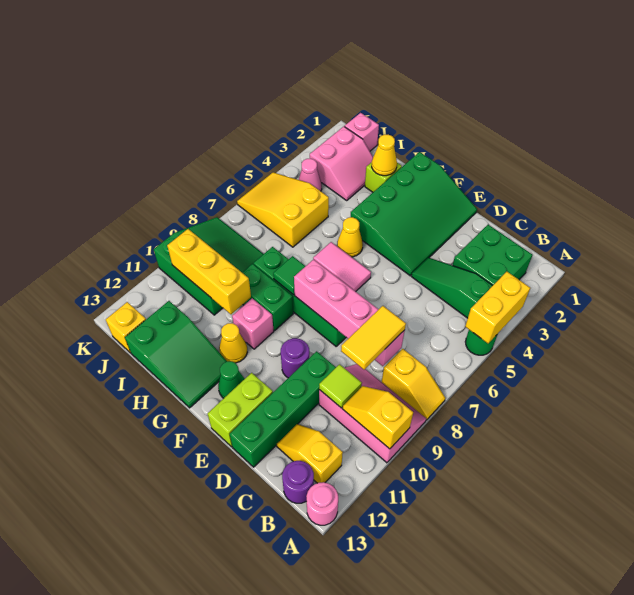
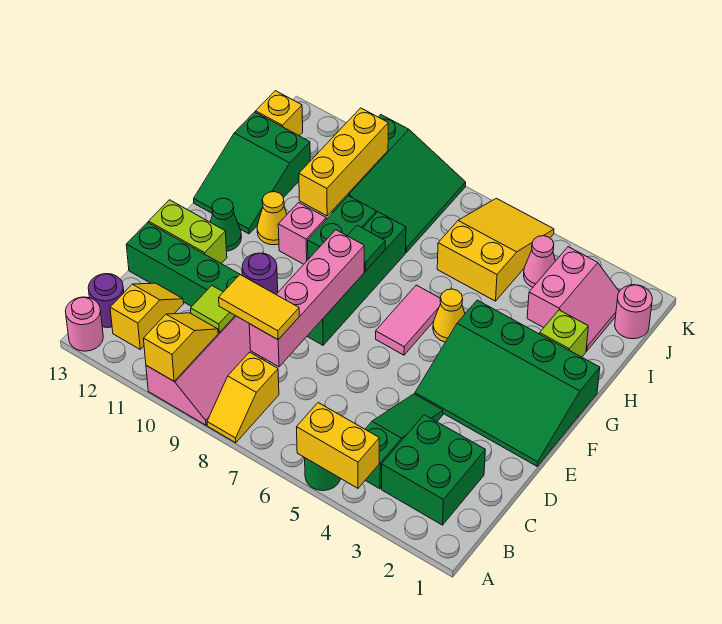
yellow 1x1 cone [372,135,397,176] -> none
pink 2x2 slope [310,127,373,200] -> pink 2x2 slope turned to [527,247,619,351]
pink 1x1 brick [345,113,379,151] -> pink 1x1 round brick [615,285,652,339]

